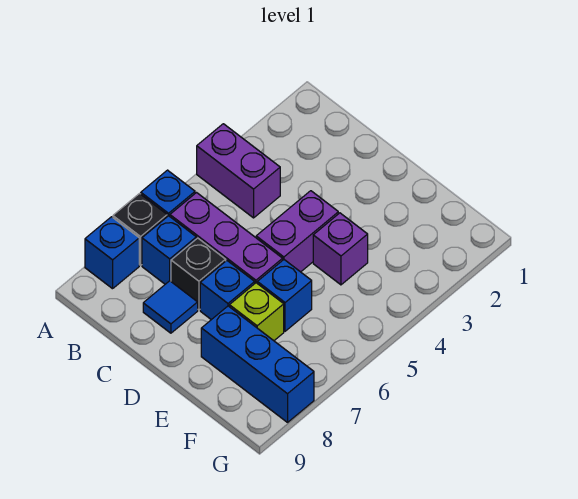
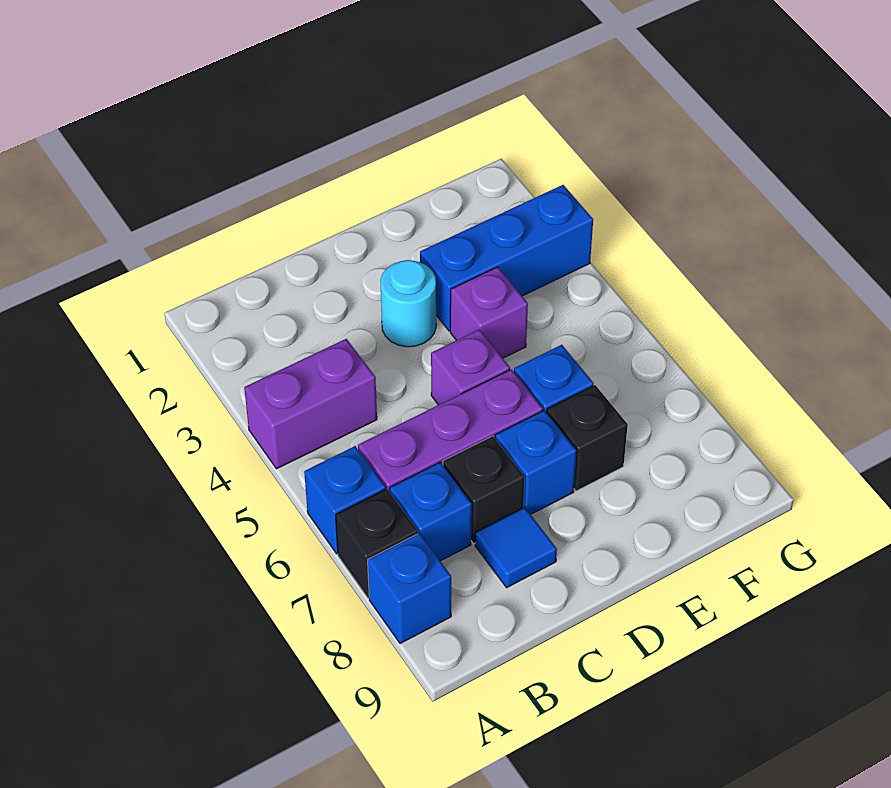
none -> cyan 1x1 round brick [380,260,436,347]
purple 1x2 brick [256,191,338,272] -> purple 1x1 brick [431,329,510,405]
lime 1x1 brick [229,283,284,341] -> black 1x1 brick [547,385,628,491]
blue 1x3 brick [201,306,314,422] -> blue 1x3 brick moved to [420,185,593,331]

